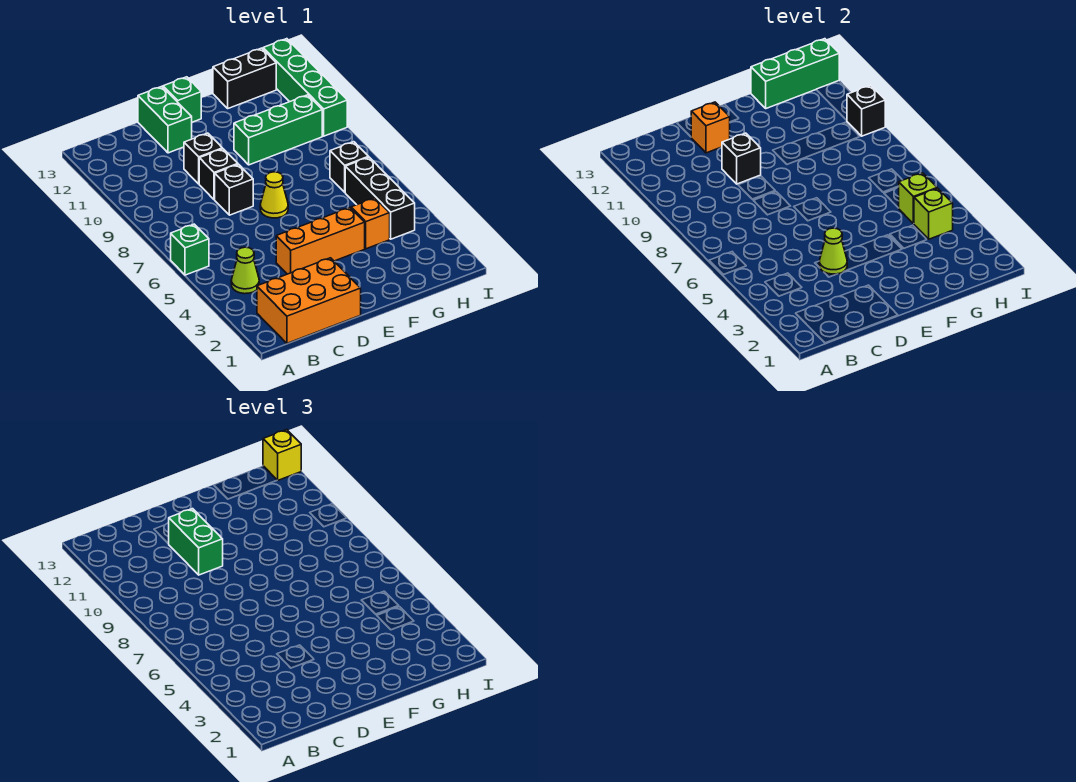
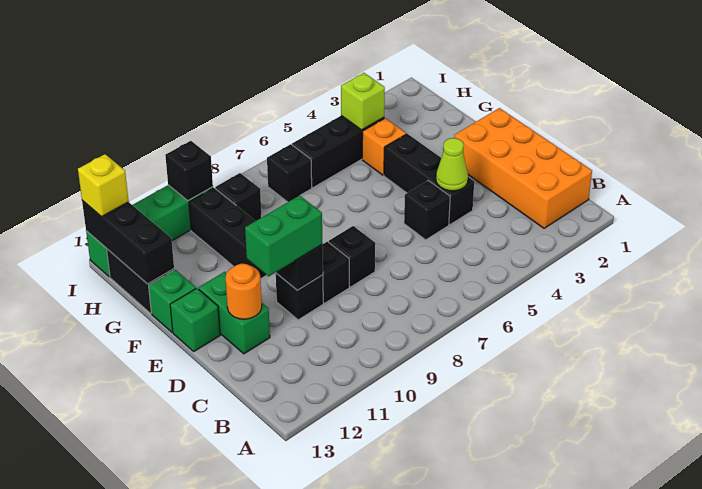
green 1x1 brick [171,224,209,275] -> green 1x1 brick moved to [149,270,196,332]
orange 2x3 brick [257,258,361,343] -> orange 2x4 brick [454,108,592,228]
lime 1x1 cone [231,247,259,294] -> none
orange 1x3 brick [276,208,365,274] -> black 1x3 brick [384,134,474,225]
none -> black 1x1 brick [404,181,450,240]
green 1x2 brick [138,86,192,153] -> green 1x2 brick turned to [198,272,270,354]
orange 1x1 brick [691,102,730,153] -> orange 1x1 round brick [226,264,262,319]
yellow 1x1 cone [260,172,288,218] -> none
green 1x3 brick [234,95,322,165] -> black 1x3 brick [189,188,266,279]
green 1x3 brick [751,39,839,108] -> black 1x3 brick [82,200,174,284]
lime 1x1 brick [899,173,937,224] -> none
none -> black 1x1 brick [215,173,262,221]

